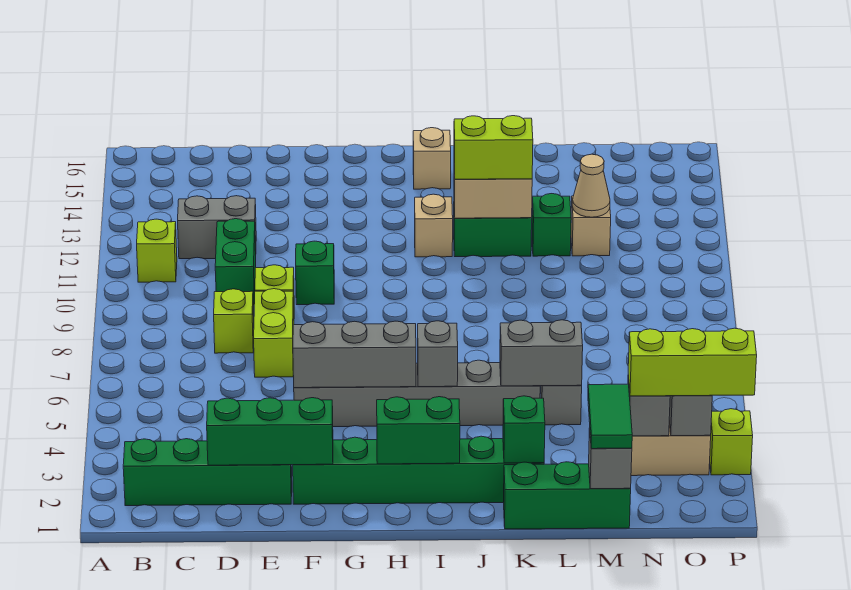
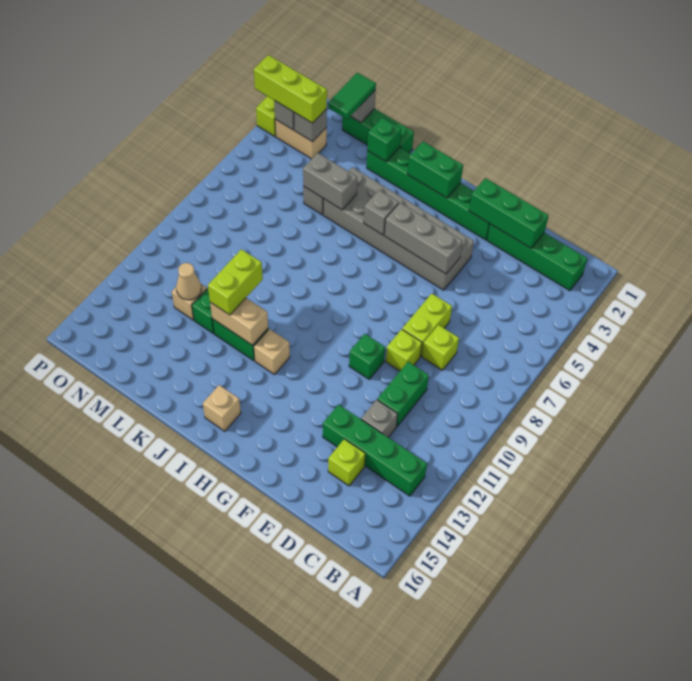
lime 1x1 brick [137,219,177,282] -> lime 1x1 brick moved to [328,439,365,486]
none -> green 1x4 brick [323,405,427,496]
grey 1x2 brick [178,196,256,259] -> grey 1x1 brick [361,400,398,437]
grey 1x6 brick [294,360,540,427] -> grey 2x6 brick [323,167,474,290]
lime 1x2 brick [454,116,533,179] -> lime 1x2 brick turned to [208,249,263,315]

